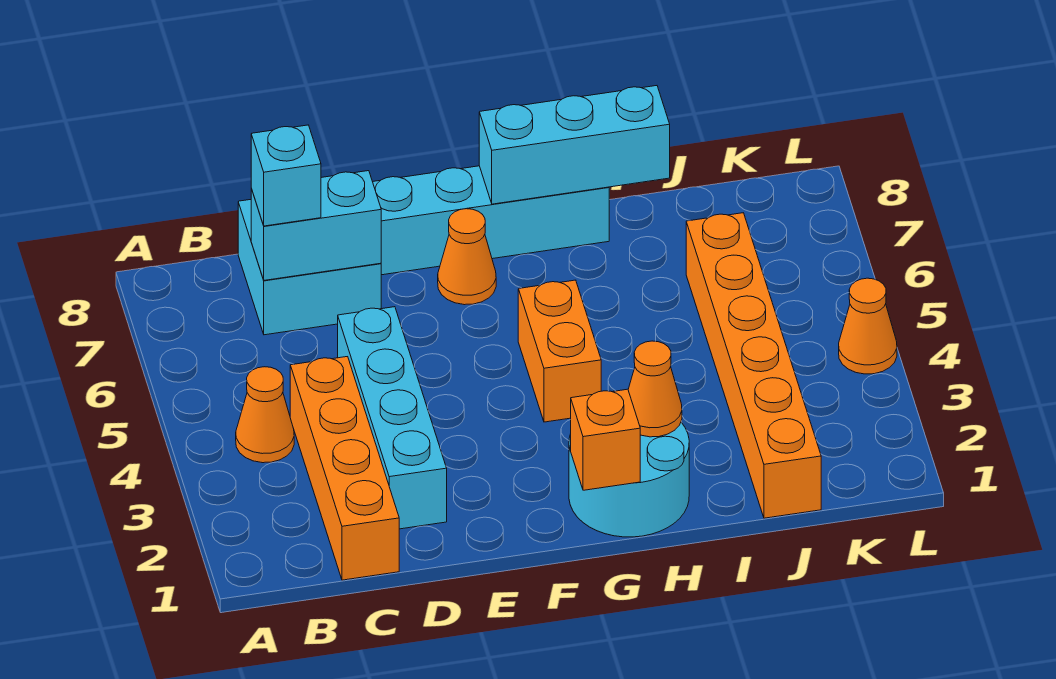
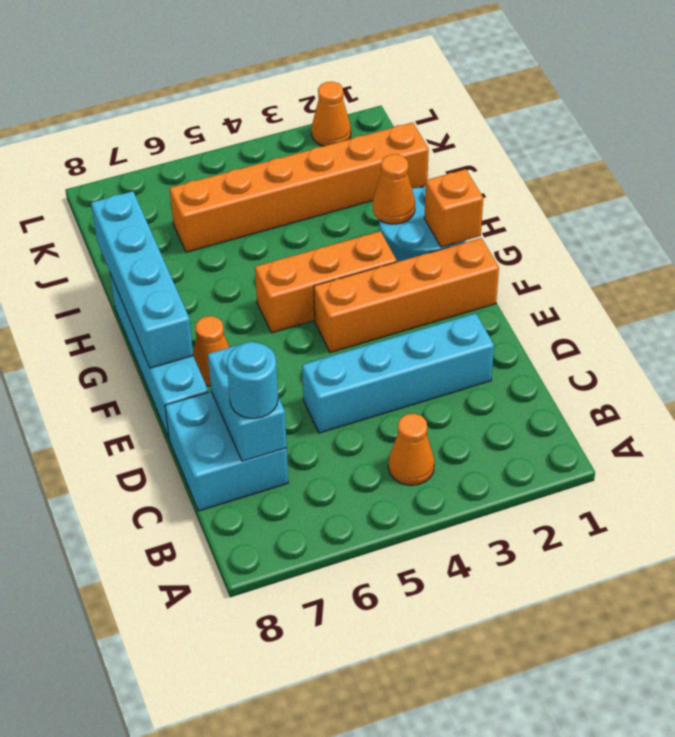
orange 1x4 brick [290,357,399,580] -> orange 1x4 brick moved to [314,238,499,353]
cyan 1x1 brick [251,125,321,226] -> cyan 1x1 round brick [227,342,278,419]
orange 1x2 brick [518,280,601,422] -> orange 1x3 brick [255,231,397,333]
cyan 1x3 brick [479,86,670,204] -> cyan 1x4 brick [91,191,193,368]
orange 1x1 cone [839,278,897,374] -> orange 1x1 cone moved to [311,82,351,146]

